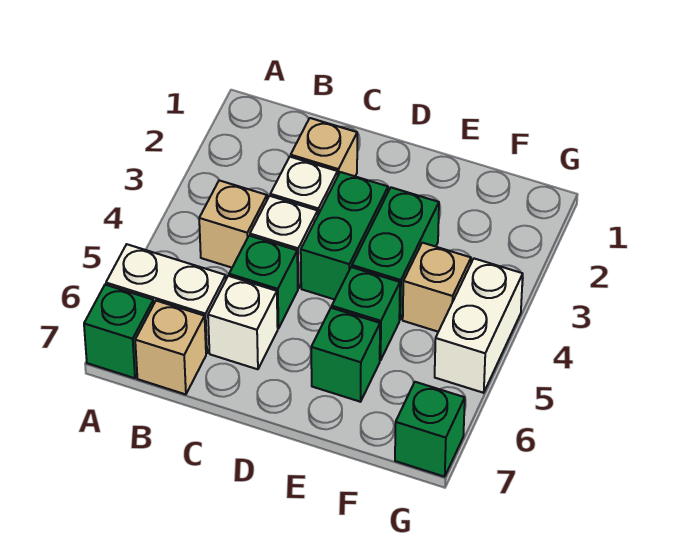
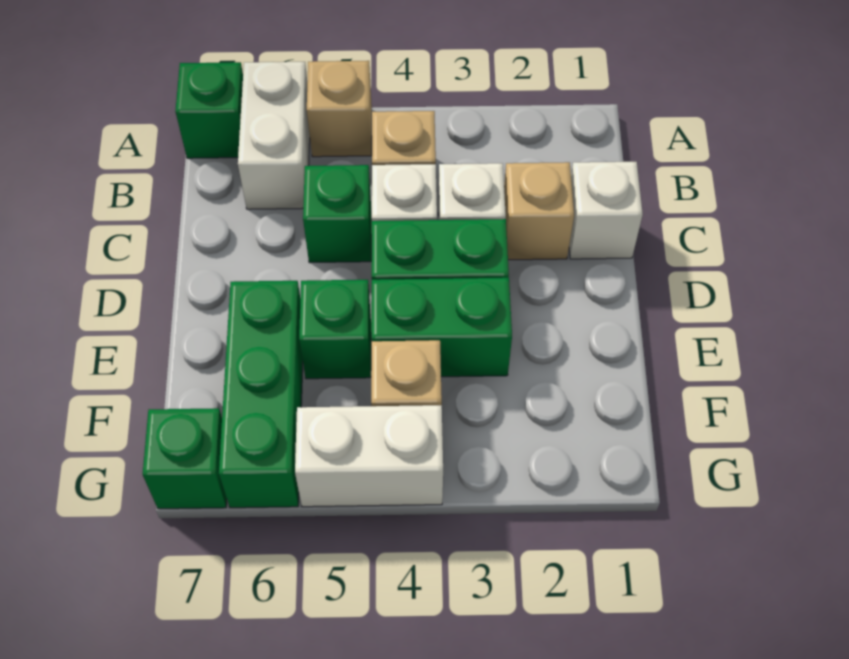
tan 1x1 brick [135,301,206,394] -> tan 1x1 brick moved to [307,61,372,157]
white 1x1 brick [208,276,278,369] -> white 1x1 brick moved to [569,162,643,259]
green 1x1 brick [311,308,380,402] -> green 1x3 brick [219,281,303,508]

